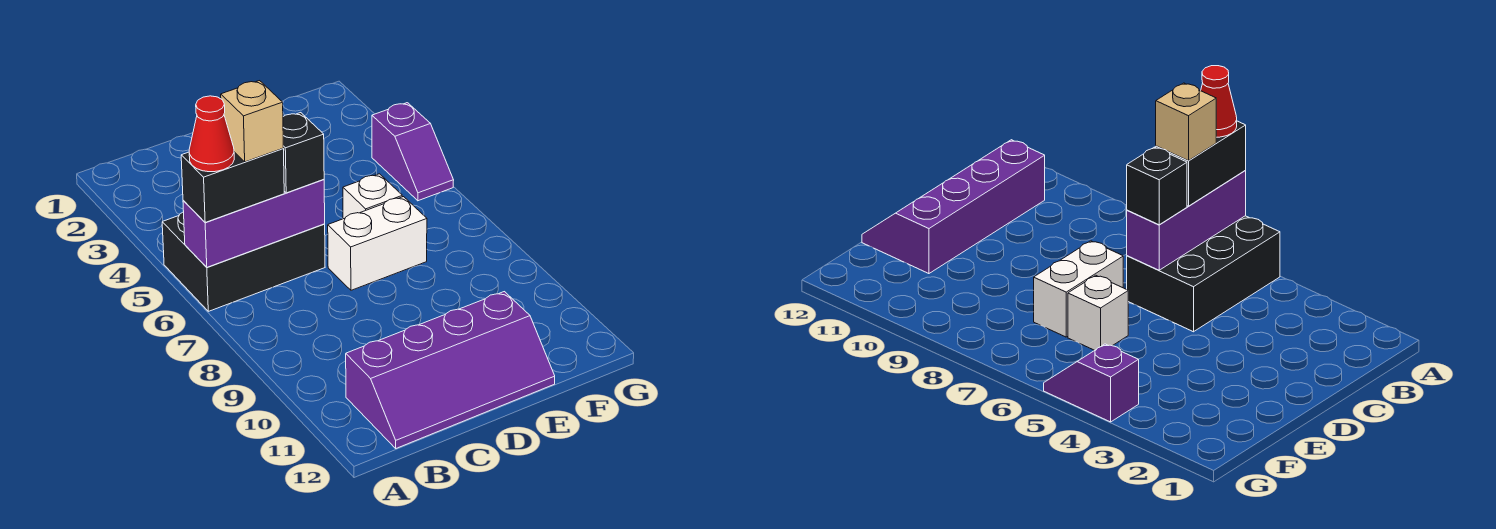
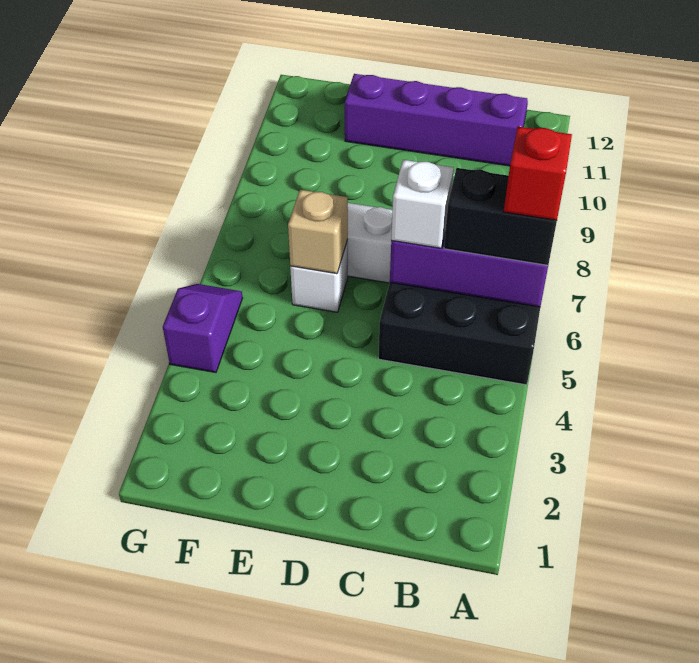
red 1x1 cone [189,96,234,172] -> red 1x1 brick [504,126,572,220]
tan 1x1 brick [221,81,283,162] -> tan 1x1 brick moved to [288,190,348,274]
black 1x1 brick [283,113,324,193] -> white 1x1 brick [391,160,454,248]

